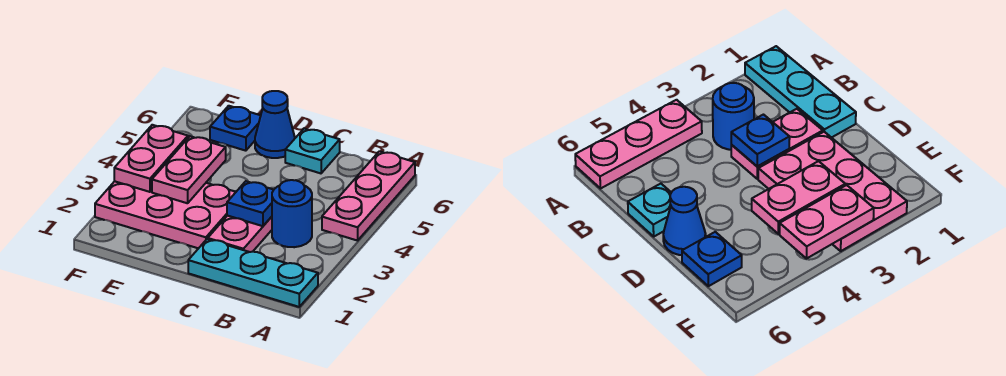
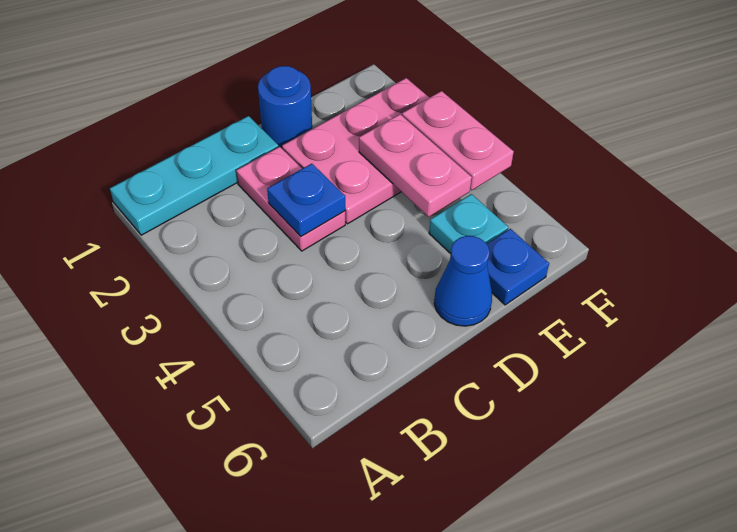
pink 1x3 plate [322,151,415,241] -> none
blue 1x1 round brick [272,180,312,247] -> blue 1x1 round brick moved to [258,66,312,148]
cyan 1x1 plate [285,129,340,173] -> cyan 1x1 plate moved to [429,194,508,254]

